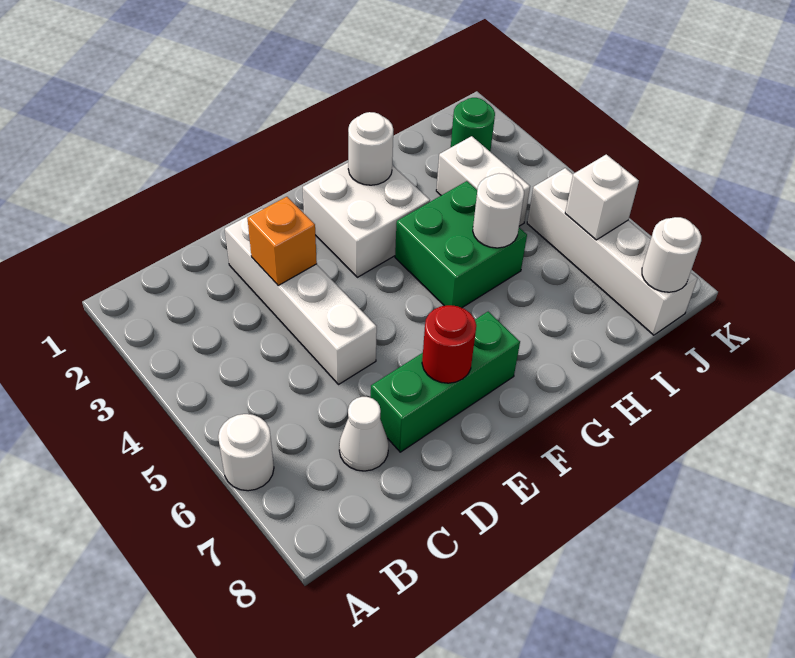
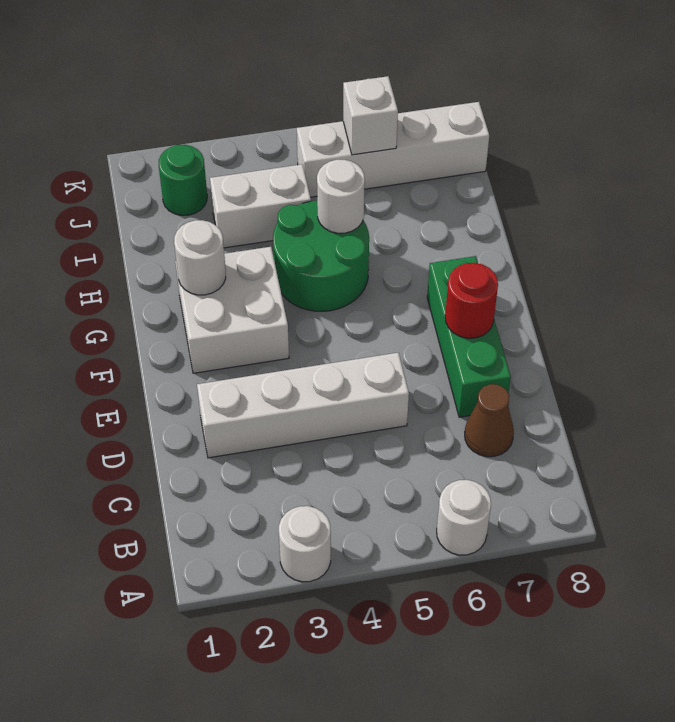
white 1x1 cone [339,397,389,471] -> brown 1x1 cone [465,384,514,457]
orange 1x1 brick [247,197,317,285] -> none
green 2x2 brick [395,181,527,308] -> green 2x2 round brick [273,201,369,311]
white 1x1 round brick [642,217,701,292] -> white 1x1 round brick moved to [279,506,331,582]

